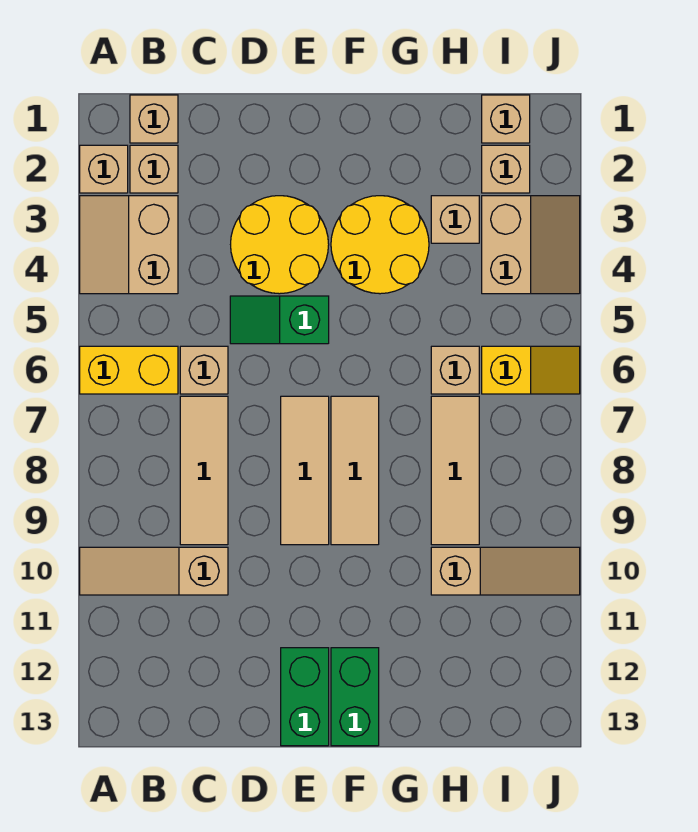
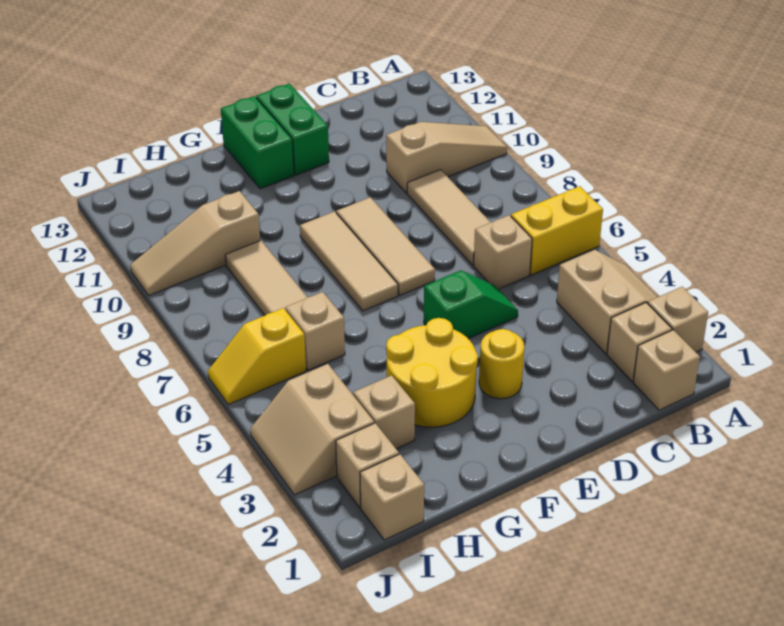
yellow 2x2 round brick [231,196,329,294] -> yellow 1x1 round brick [479,329,524,399]

